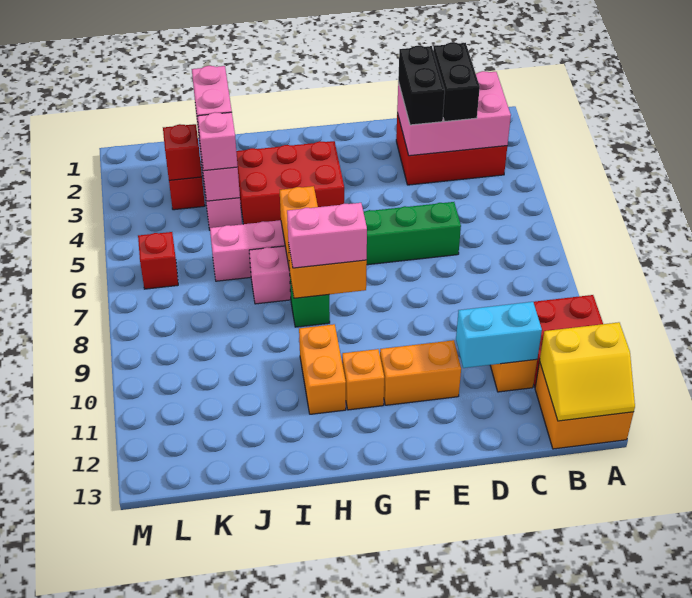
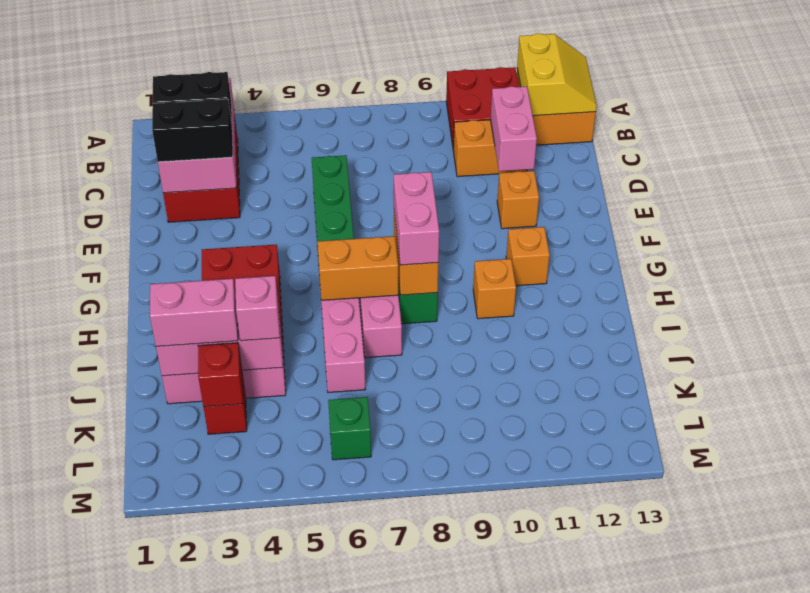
cyan 1x2 brick [456,302,542,368] -> pink 1x2 brick [490,87,537,171]
orange 1x2 brick [380,340,461,405] -> orange 1x1 brick [497,171,539,229]
orange 1x2 brick [299,324,346,414] -> orange 1x1 brick [473,259,516,319]
red 1x1 brick [138,232,178,289] -> green 1x1 brick [328,397,371,460]

